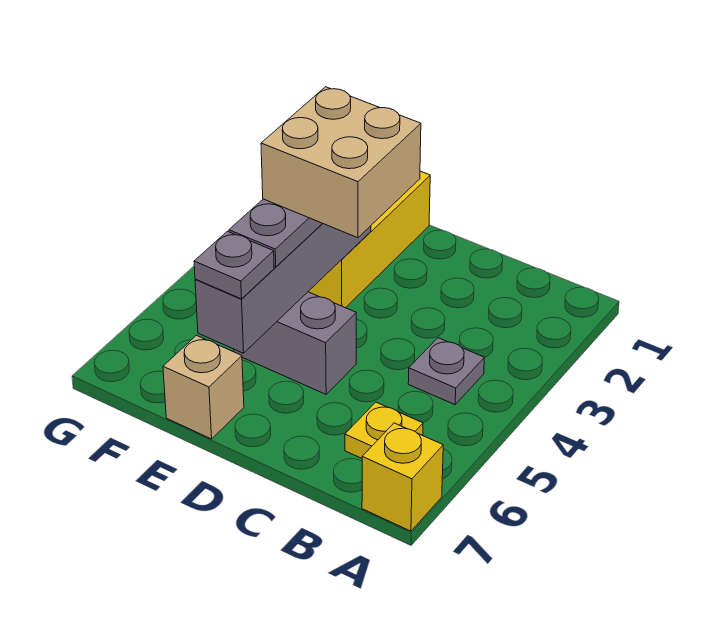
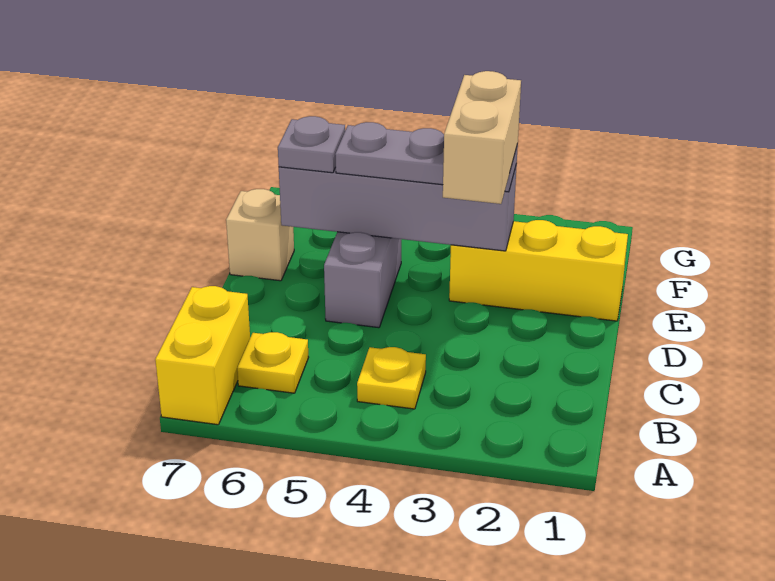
yellow 1x1 brick [362,423,443,531] -> yellow 1x2 brick [155,286,250,425]
grey 1x1 plate [408,338,484,405] -> yellow 1x1 plate [357,347,426,409]
tan 2x2 brick [261,87,421,238] -> tan 1x2 brick [443,71,521,204]

